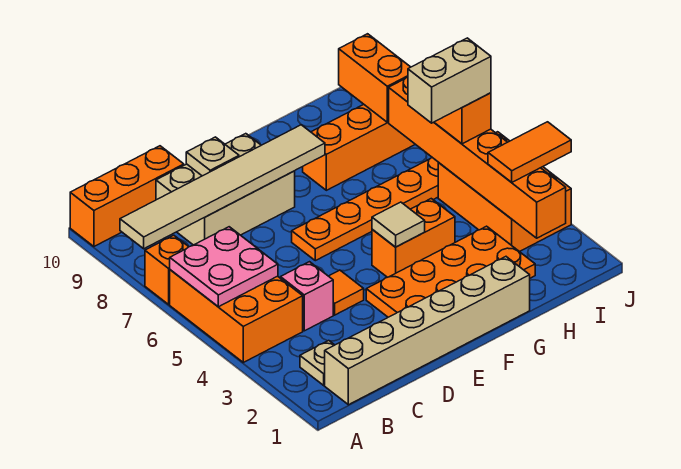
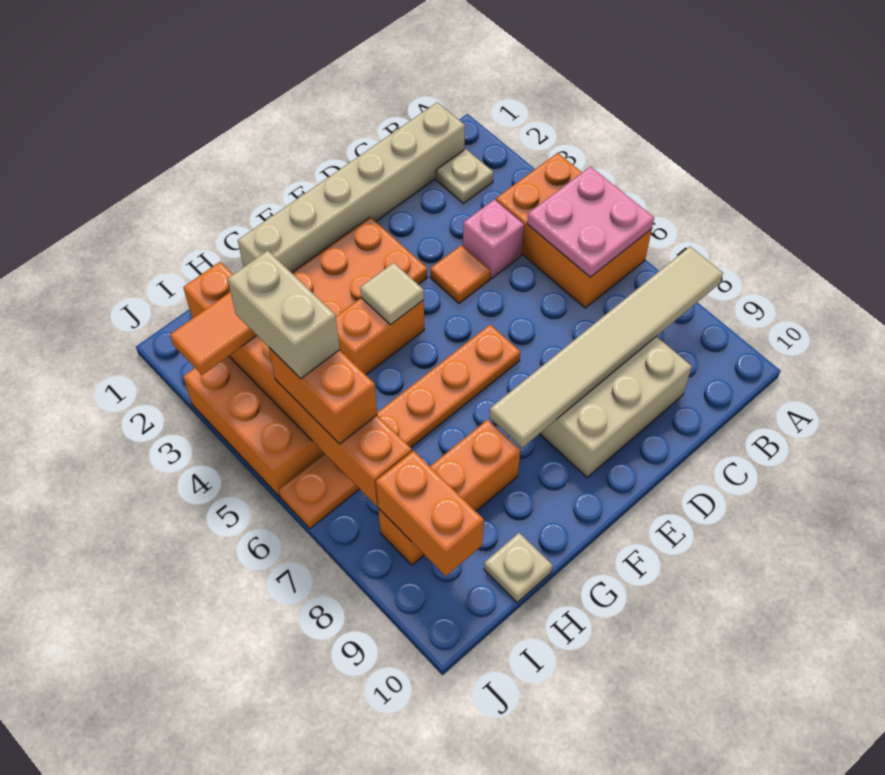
orange 1x1 brick [145,235,188,304] -> none
orange 1x3 brick [70,146,184,246] -> none
tan 1x1 plate [186,137,239,176] -> tan 1x1 plate moved to [484,533,553,603]
tan 1x2 brick [408,38,491,123] -> tan 1x2 brick turned to [228,251,340,379]

